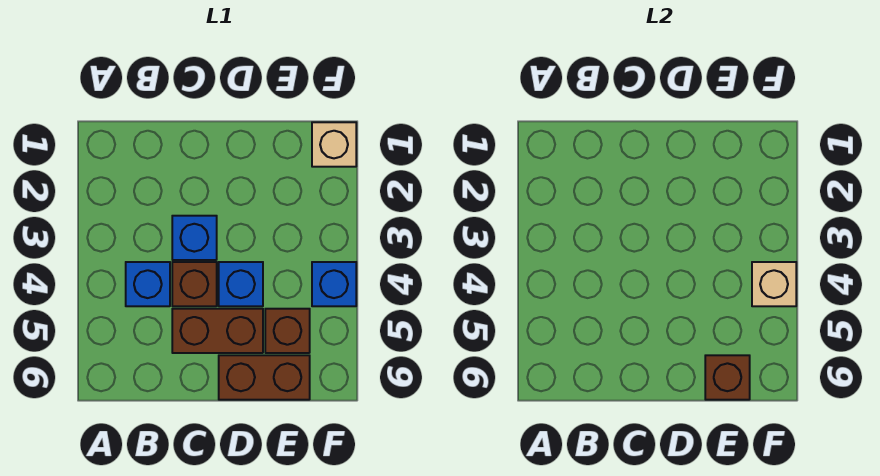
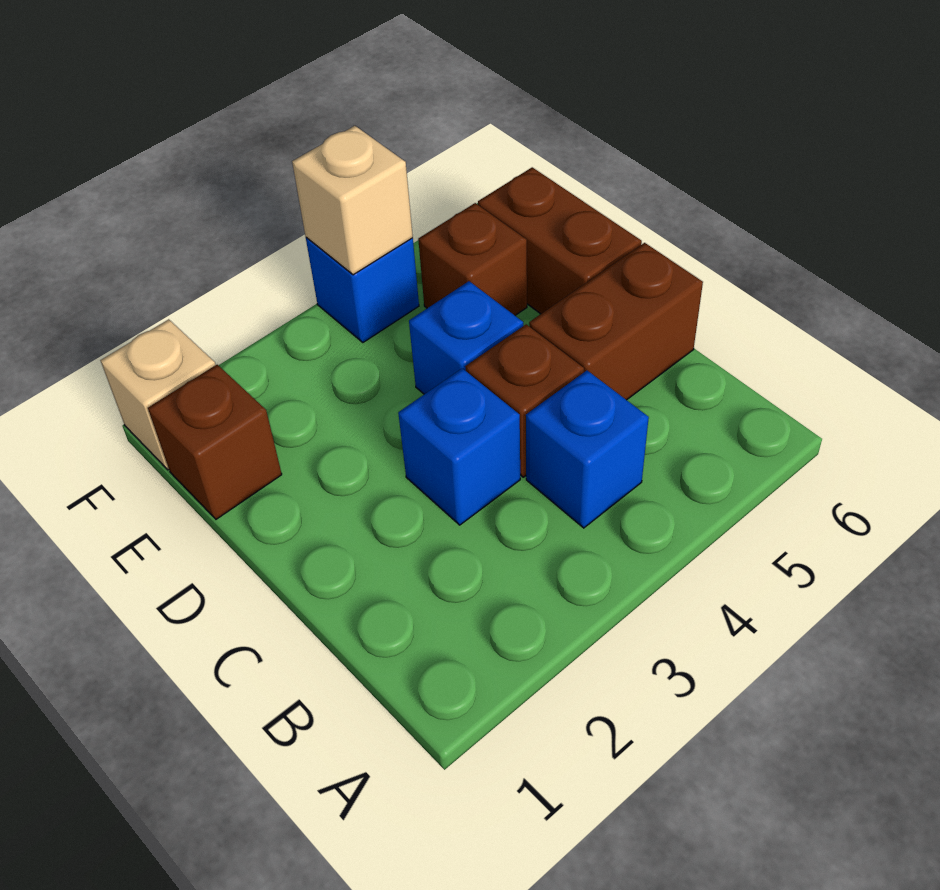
brown 1x2 brick [172,309,263,353] -> brown 1x2 brick turned to [529,243,703,400]
brown 1x1 brick [705,355,750,400] -> brown 1x1 brick moved to [148,365,282,519]

